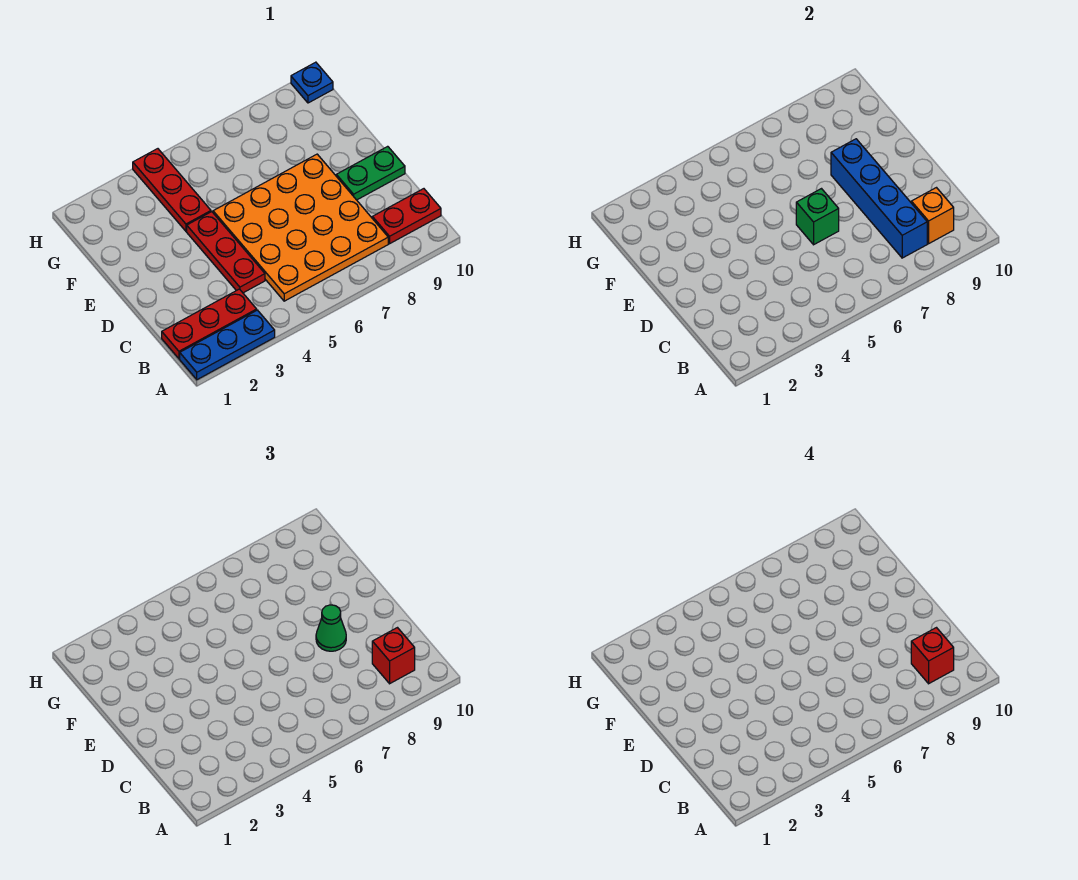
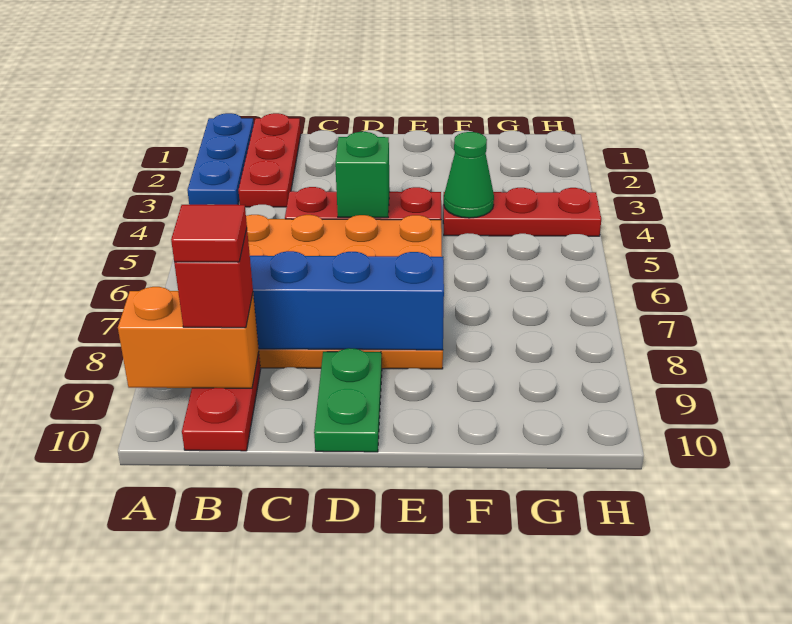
orange 1x1 brick [911,188,954,244] -> orange 1x2 brick [118,287,259,388]
red 1x1 brick [911,628,954,684] -> red 1x1 tile [171,205,247,262]
green 1x1 brick [796,189,839,245] -> green 1x1 brick moved to [335,132,390,218]
green 1x1 cone [316,605,346,651] -> green 1x1 cone moved to [444,132,494,218]
blue 1x1 plate [291,62,333,103] -> none

